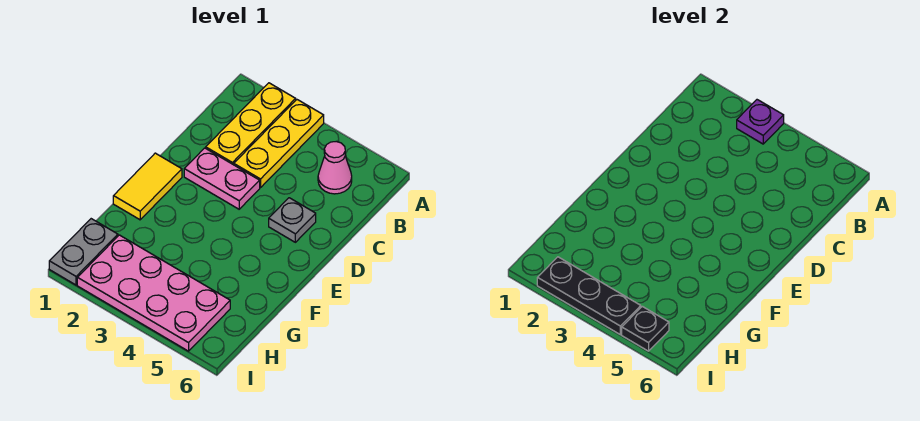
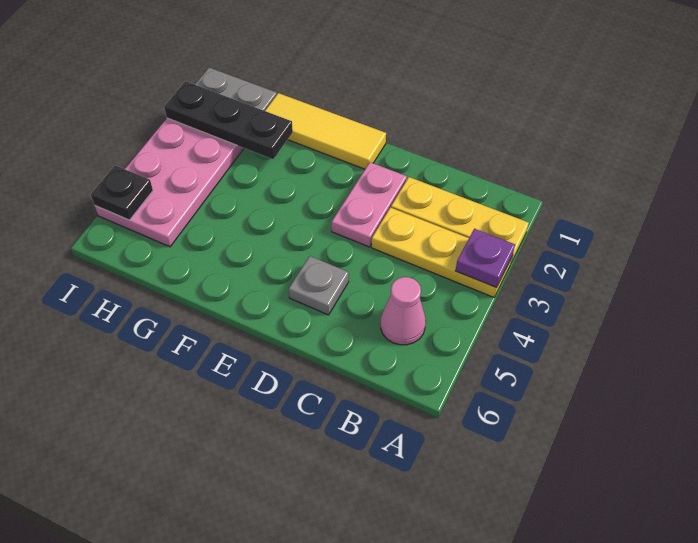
yellow 1x2 tile [113,153,182,220] -> yellow 1x3 tile [265,93,386,169]
black 1x3 plate [537,257,641,335] -> black 1x3 plate turned to [164,81,293,159]

